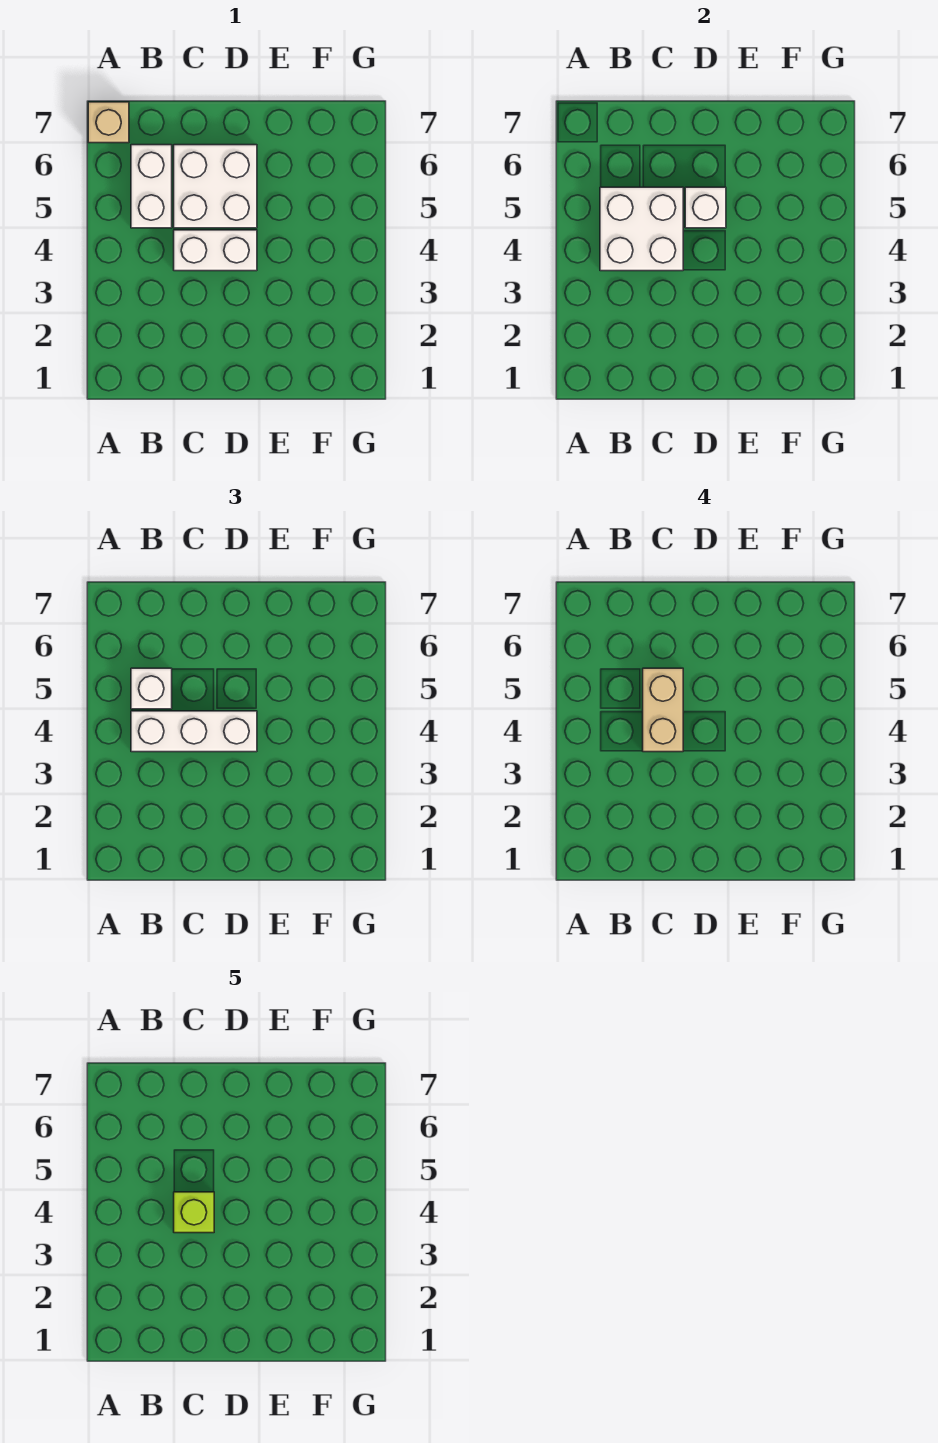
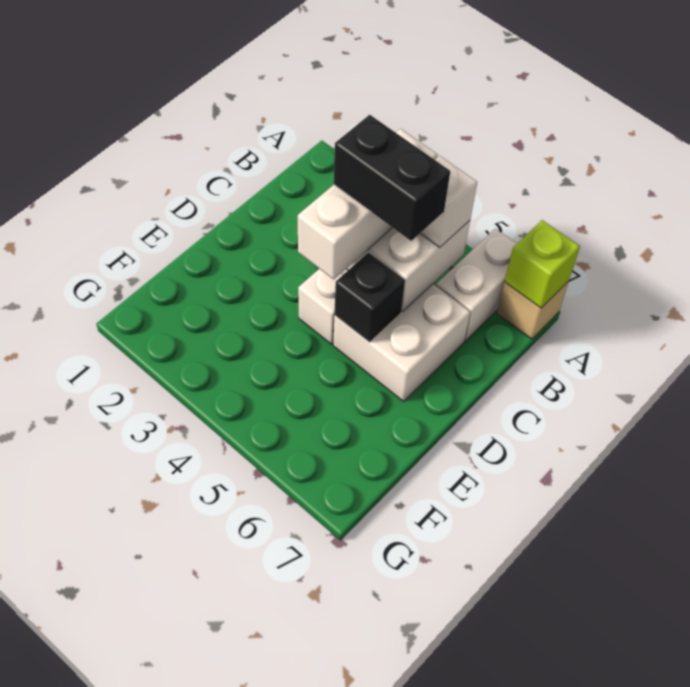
white 1x2 brick [131,145,172,228] -> white 1x2 brick turned to [436,229,517,341]
tan 1x2 brick [643,668,683,752] -> black 1x2 brick [334,115,450,241]
lime 1x1 brick [174,1192,214,1233] -> lime 1x1 brick moved to [505,220,580,308]
white 1x1 brick [685,187,726,228] -> black 1x1 brick [334,253,405,342]

